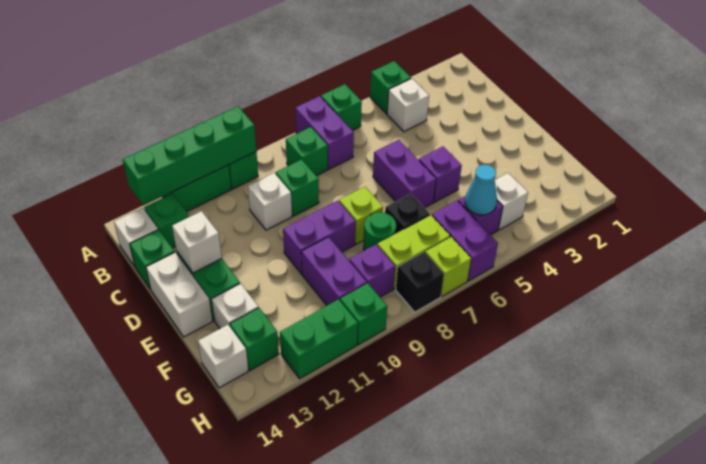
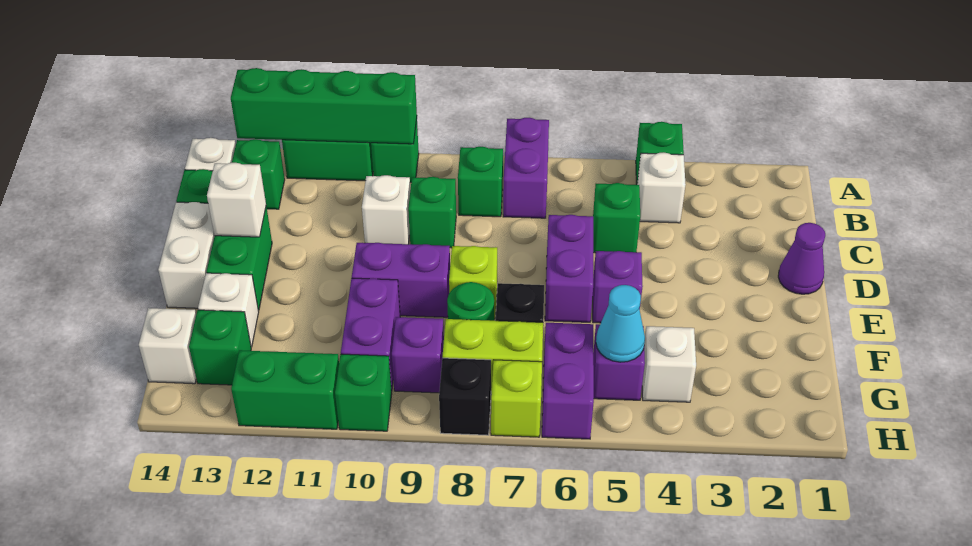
green 1x1 brick [321,84,362,131] -> green 1x1 brick moved to [593,183,640,253]
none -> purple 1x1 cone [778,223,825,294]

